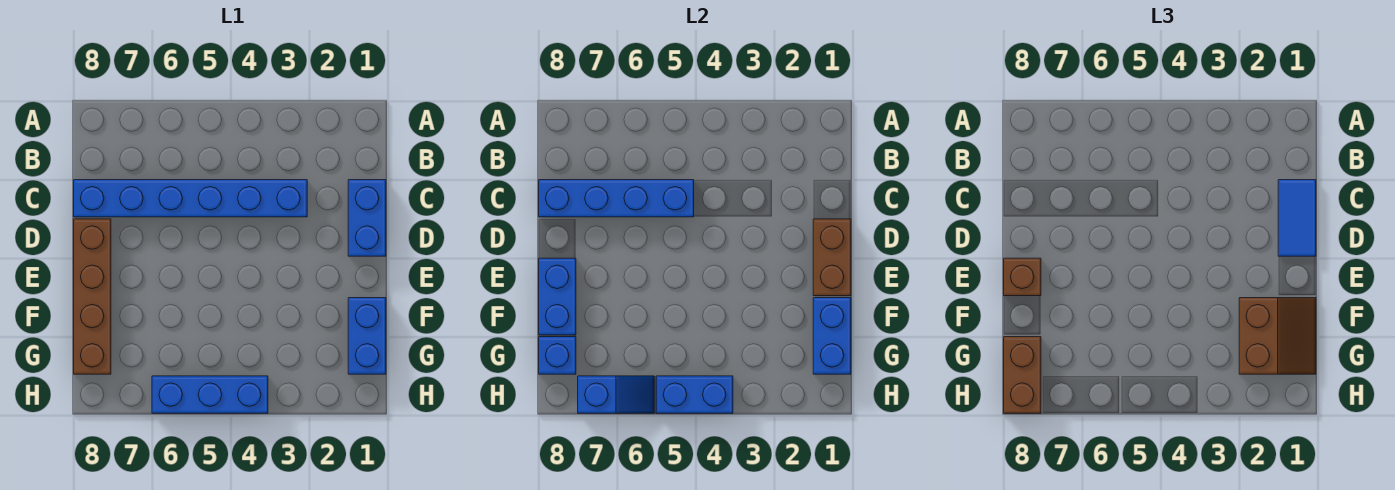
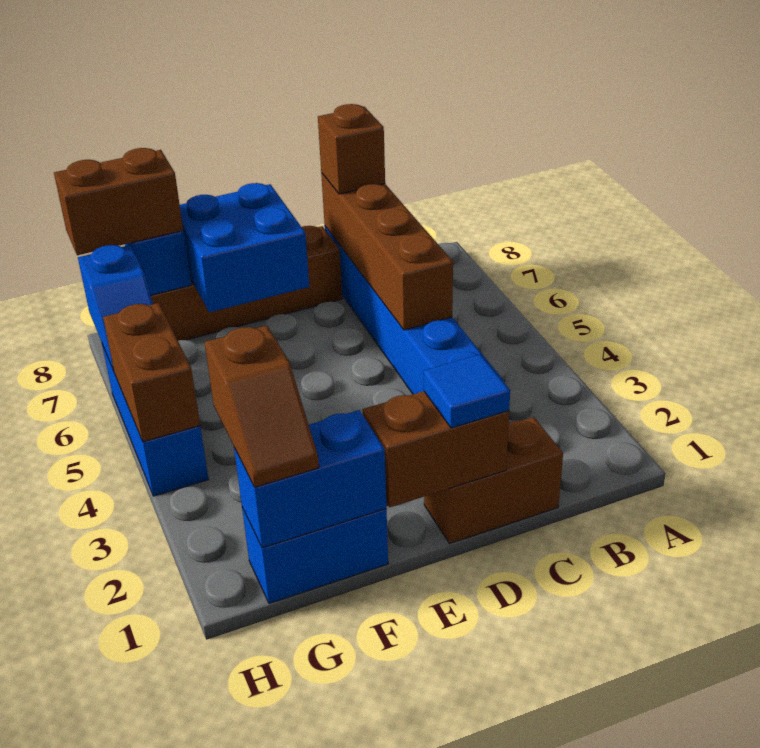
blue 1x2 brick [348,180,386,256] -> brown 1x2 brick [424,417,563,544]
blue 1x2 tile [1278,180,1316,256] -> blue 1x1 tile [424,354,510,428]
blue 1x4 brick [539,180,694,217] -> brown 1x4 brick [321,173,453,330]
blue 1x2 brick [539,258,576,335] -> blue 2x2 brick [180,183,309,312]
brown 1x1 brick [1004,258,1041,296] -> brown 1x1 brick moved to [318,104,385,194]
brown 2x2 slope [1239,298,1316,374] -> brown 1x2 slope [205,326,319,487]
blue 1x2 brick [656,376,733,413] -> brown 1x2 brick [103,303,200,442]

